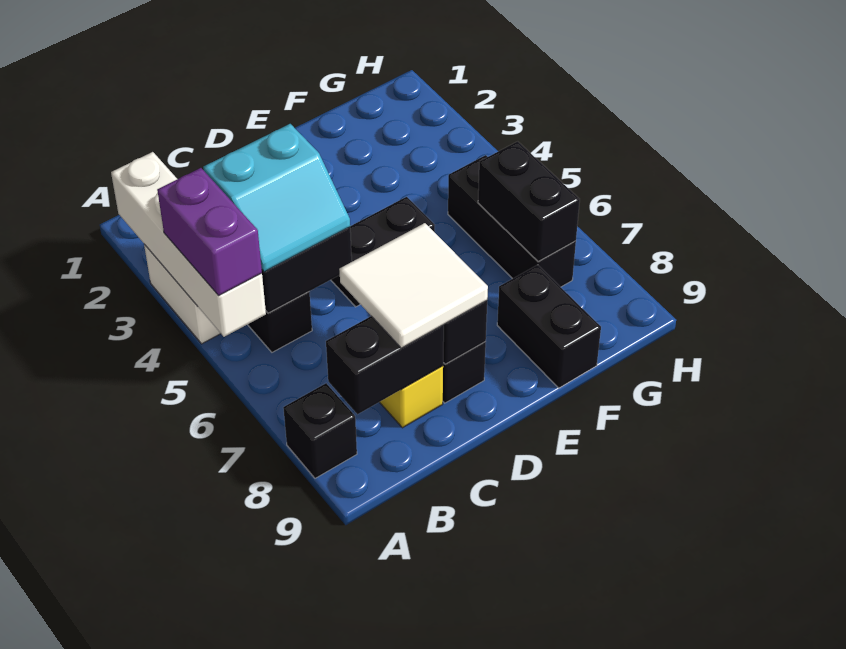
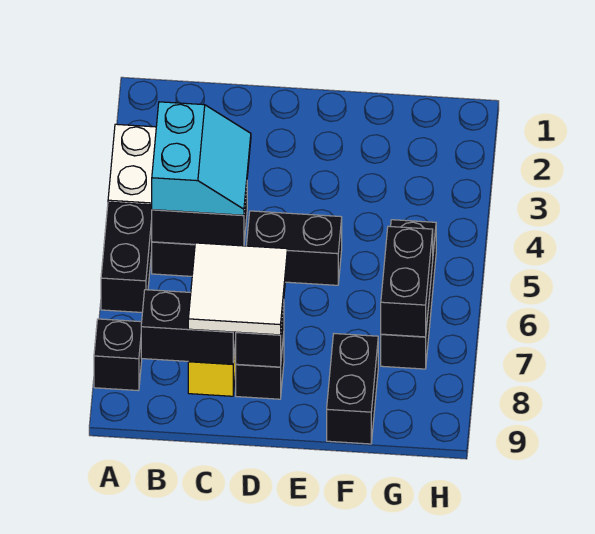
white 1x4 brick [111,152,266,337] -> none
purple 1x2 brick [157,168,262,296] -> none
none -> black 1x2 brick [101,202,152,312]
cyan 2x2 slope [203,124,350,272] -> cyan 2x2 slope turned to [152,102,251,215]

